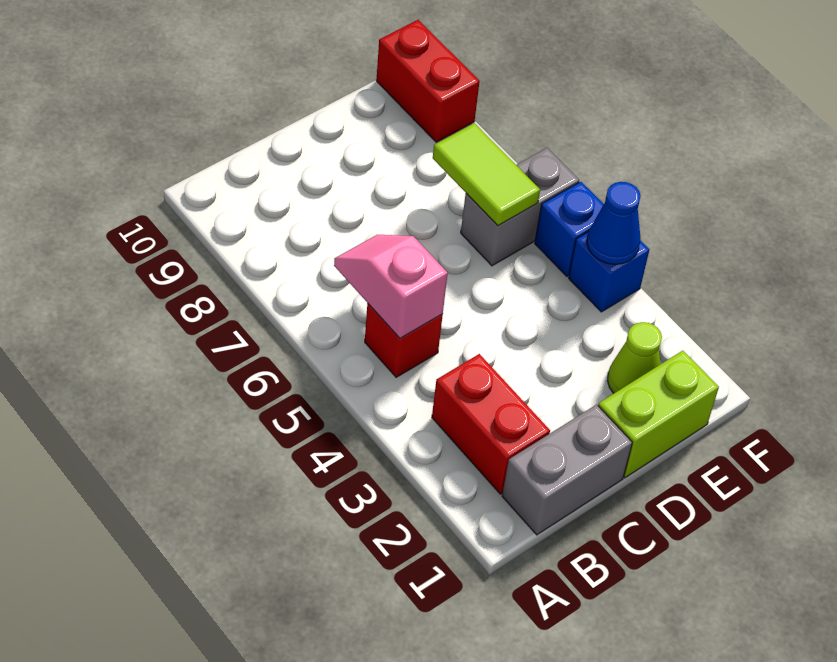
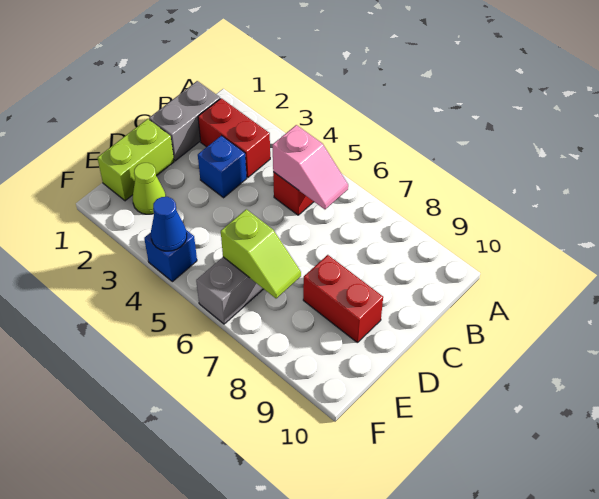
lime 1x2 tile [433,123,540,226] -> lime 1x2 slope [221,209,301,298]
blue 1x1 brick [535,182,604,276] -> blue 1x1 brick moved to [198,136,247,198]
red 1x2 brick [376,20,480,142] -> red 1x2 brick moved to [303,255,383,342]

